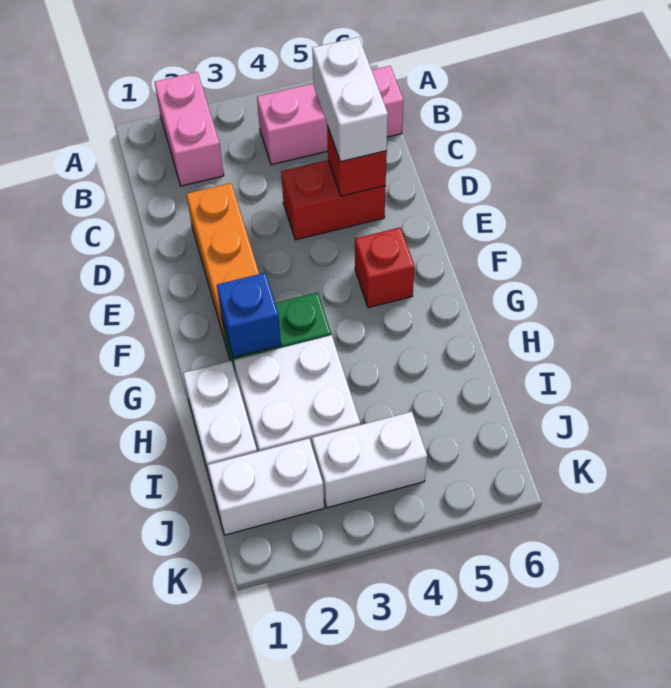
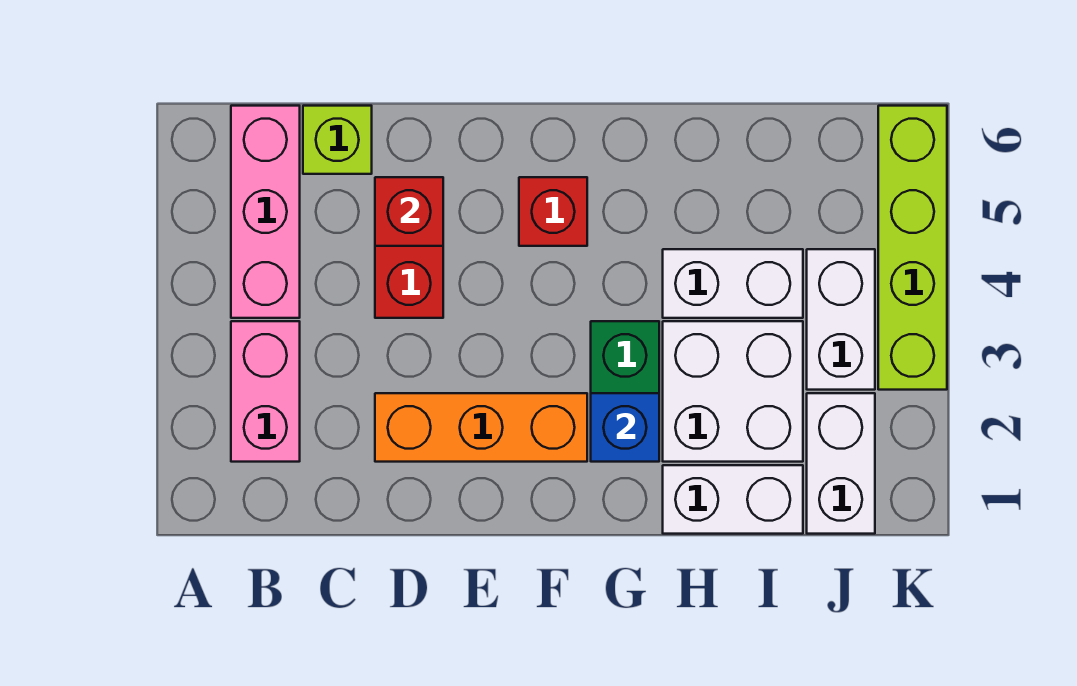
pink 1x2 brick [154,72,224,186] -> pink 1x2 brick turned to [231,321,300,462]
white 1x2 brick [312,37,388,162] -> white 1x2 brick moved to [663,249,803,318]
none -> lime 1x1 brick [303,106,372,174]
none -> lime 1x4 brick [878,106,947,390]

